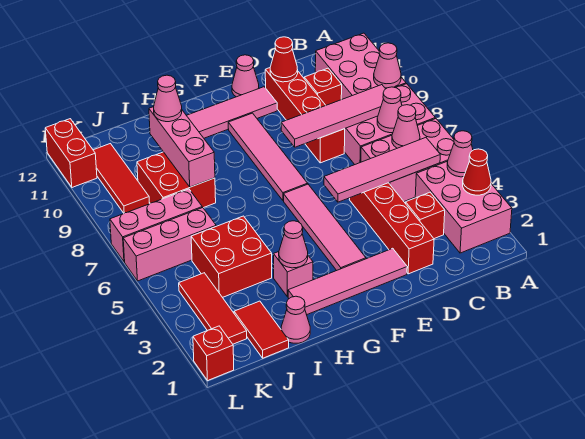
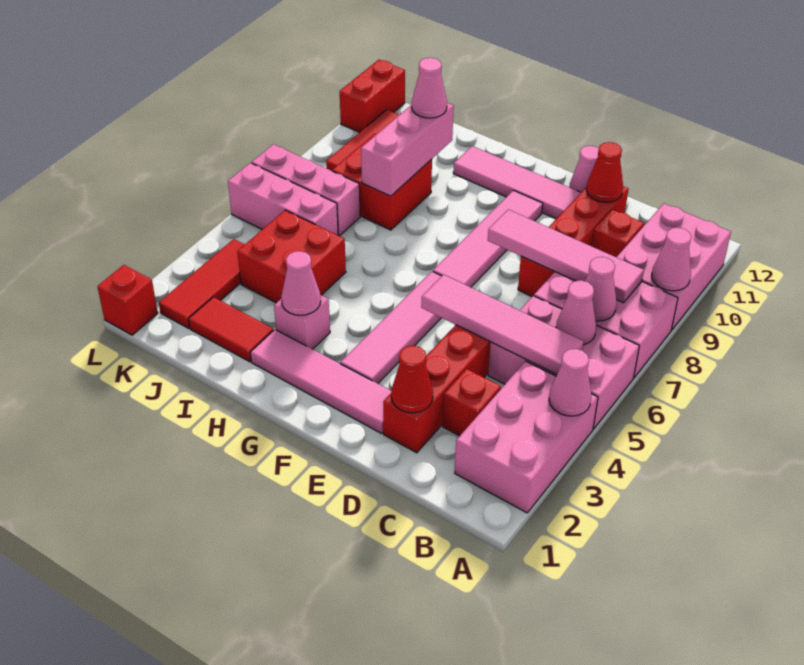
red 1x1 cone [463,149,491,195] -> red 1x1 cone moved to [391,346,433,413]
pink 1x1 cone [281,296,310,343] -> none
red 1x2 tile [234,301,289,358] -> red 1x2 tile turned to [189,297,274,362]

